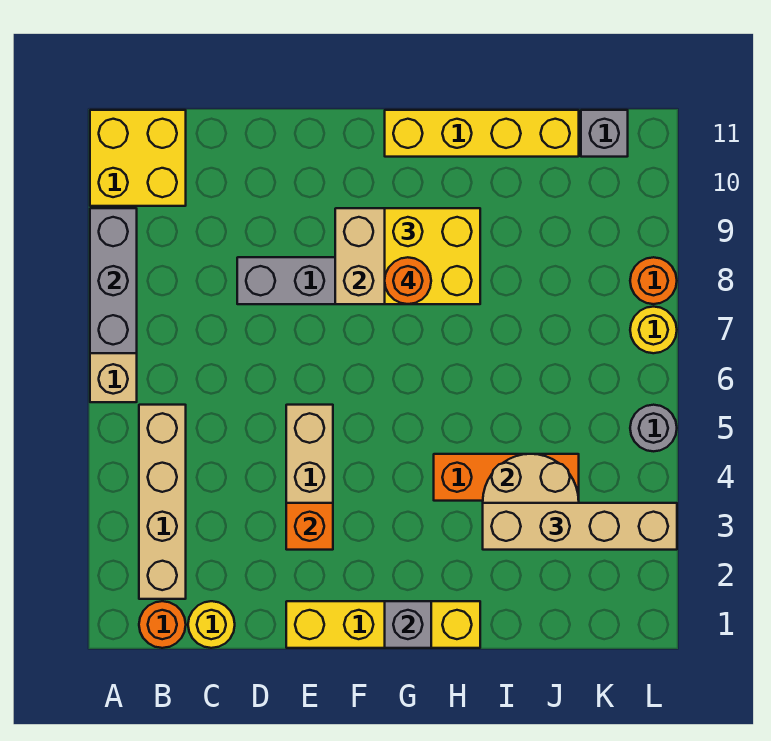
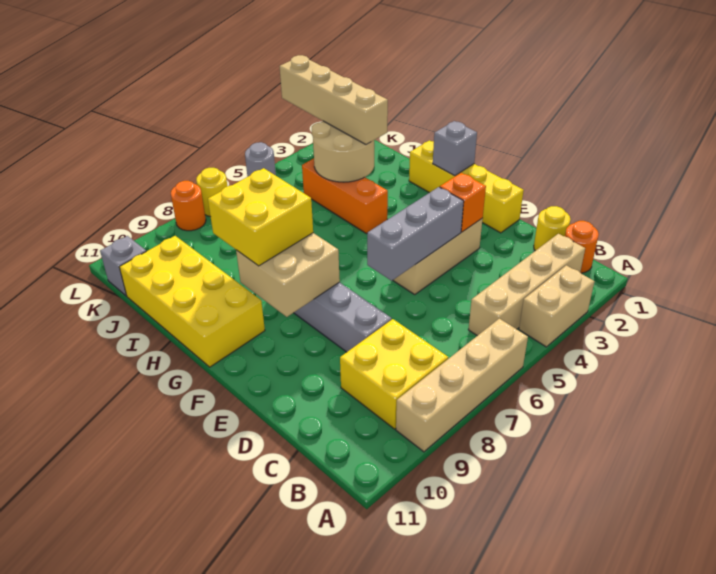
none -> tan 1x2 brick [519,265,594,347]
grey 1x3 brick [90,208,137,353] -> grey 1x3 brick moved to [367,187,464,281]
yellow 2x2 brick [90,110,186,206] -> yellow 2x2 brick moved to [340,319,448,429]
orange 1x1 round brick [385,257,431,304] -> none
yellow 1x4 brick [385,110,579,157] -> yellow 2x4 brick [119,236,265,367]

